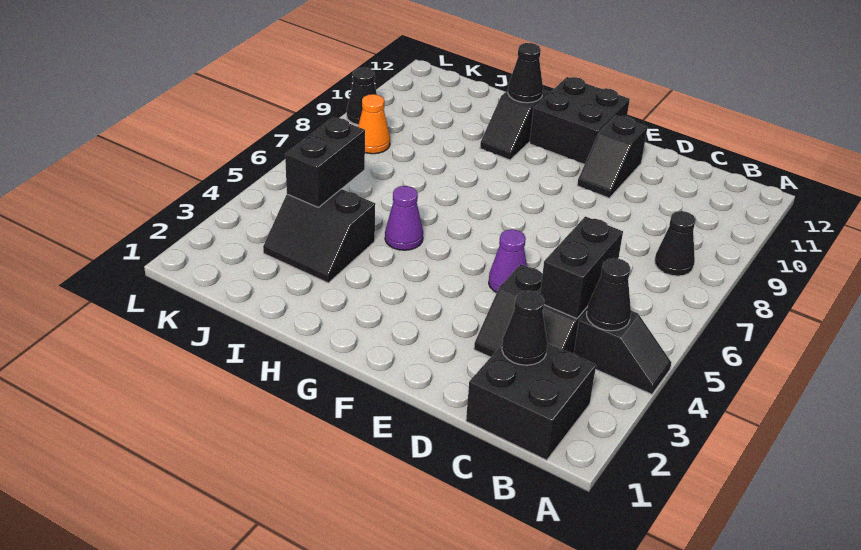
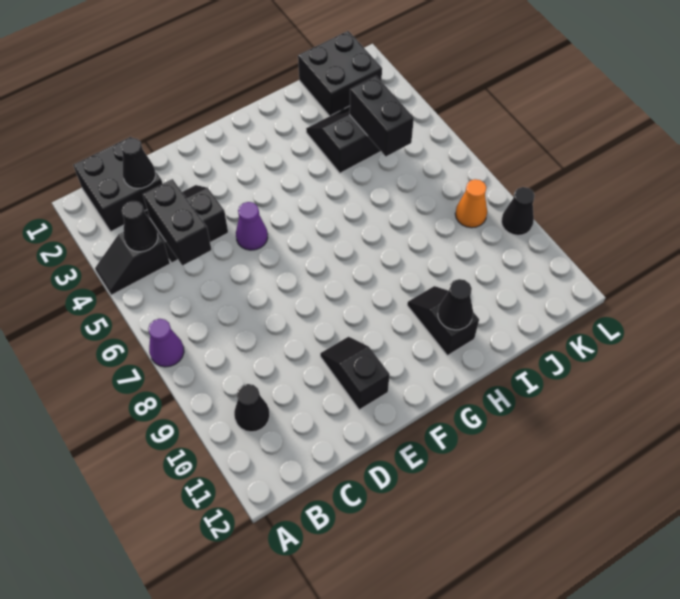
black 1x1 cone [655,211,696,276] -> black 1x1 cone moved to [234,384,270,432]
black 2x2 brick [530,77,630,164] -> black 2x2 brick moved to [298,31,382,116]
purple 1x1 cone [385,186,423,250] -> purple 1x1 cone moved to [148,319,184,367]

